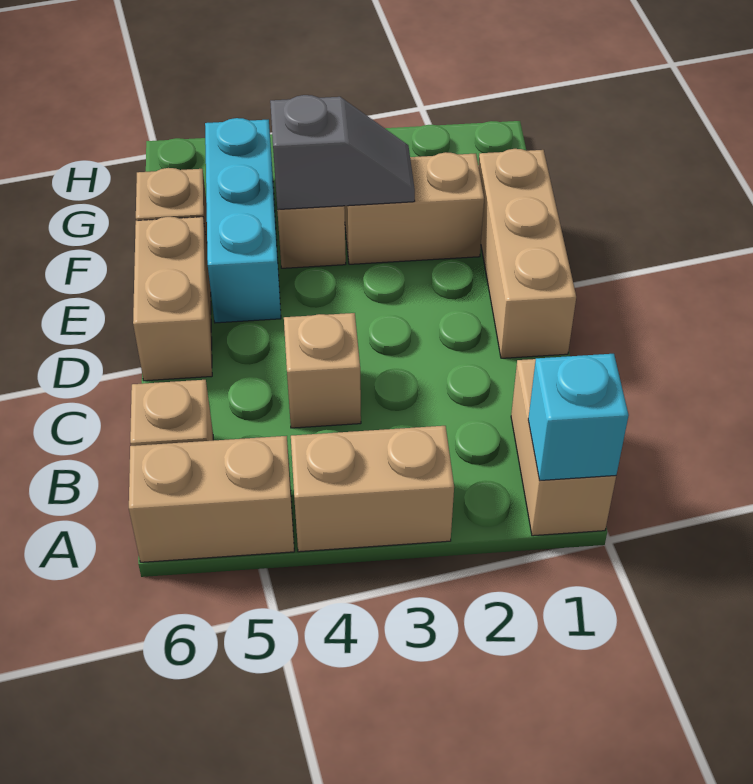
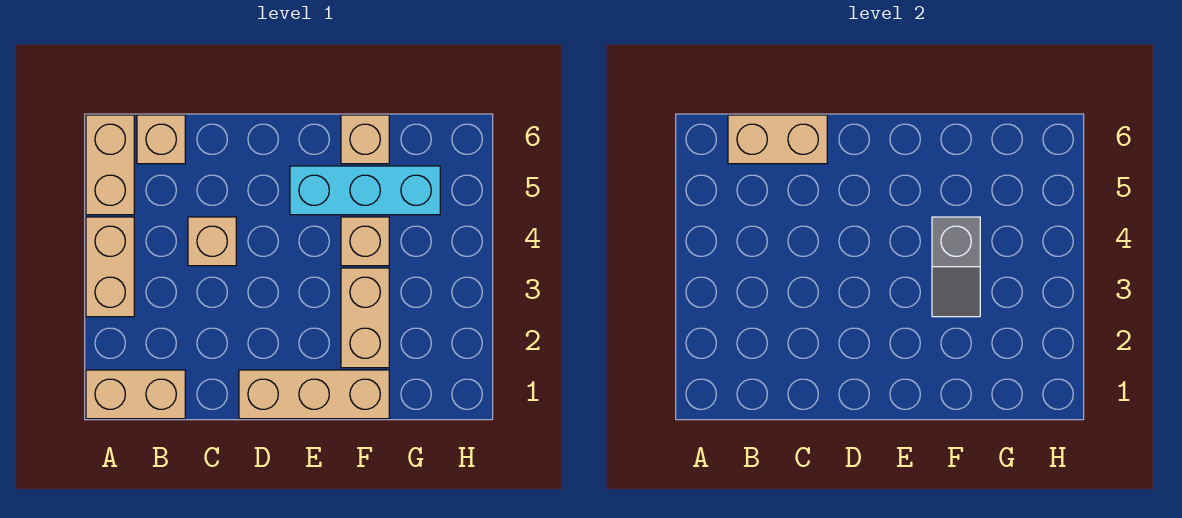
cyan 1x1 brick [528,354,629,481] -> none
tan 1x2 brick [133,217,212,381] -> tan 1x2 brick moved to [728,115,827,164]

